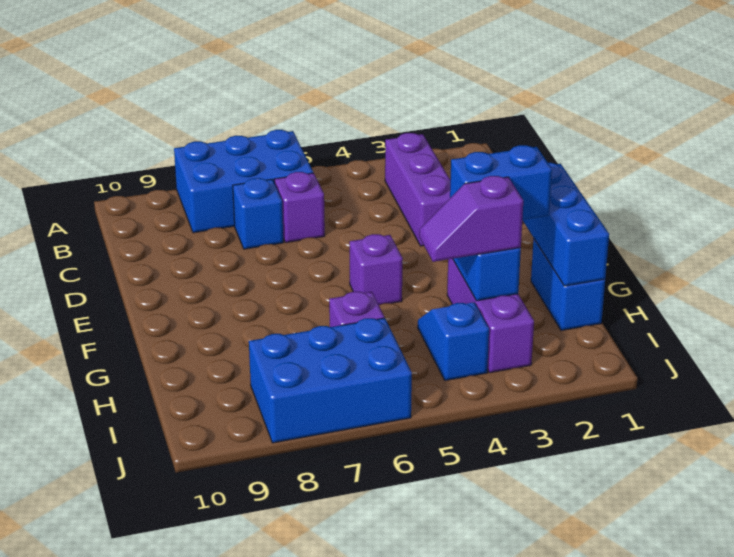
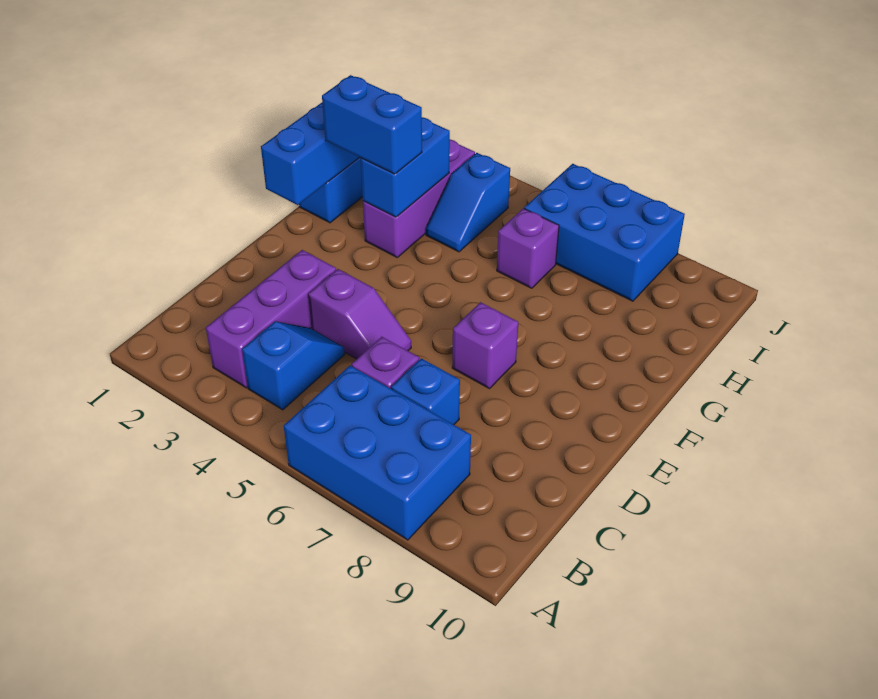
none -> blue 1x2 slope [242,322,345,410]
purple 1x1 brick [350,234,403,305] -> purple 1x1 brick moved to [452,302,518,389]
purple 1x2 slope [419,176,523,262] -> purple 1x2 slope moved to [308,269,411,359]

